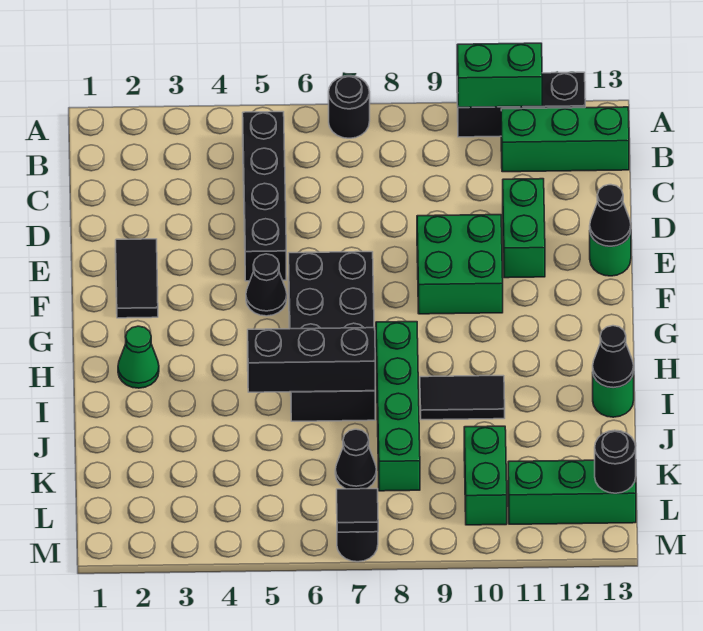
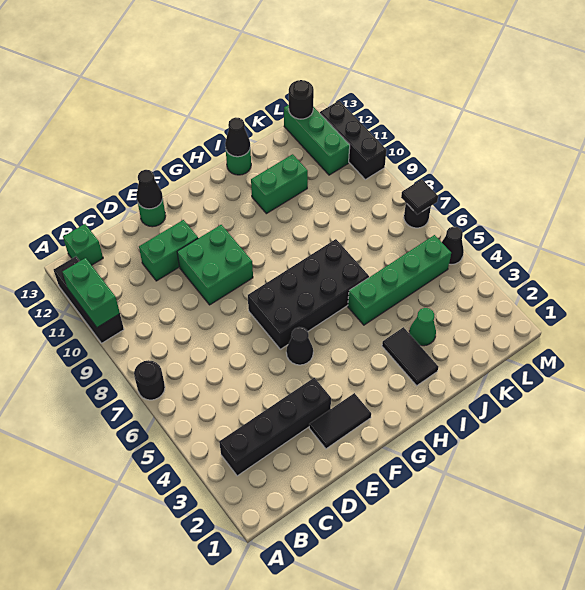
black 1x4 brick [243,112,286,281] -> black 1x4 brick moved to [219,378,331,476]
green 1x3 brick [501,107,629,172] -> green 1x1 brick [63,224,103,265]
green 1x1 cone [118,326,159,388] -> green 1x1 cone moved to [409,308,436,346]
green 1x4 brick [376,322,420,491] -> green 1x4 brick moved to [348,235,451,325]
black 1x3 brick [248,328,375,392] -> black 1x3 brick moved to [320,101,387,180]
black 1x2 tile [420,376,505,420] -> black 1x2 tile moved to [382,327,439,386]
black 1x1 cone [335,429,376,489] -> black 1x1 cone moved to [442,227,464,265]
green 1x2 brick [464,426,507,525] -> green 1x2 brick moved to [251,154,308,214]

